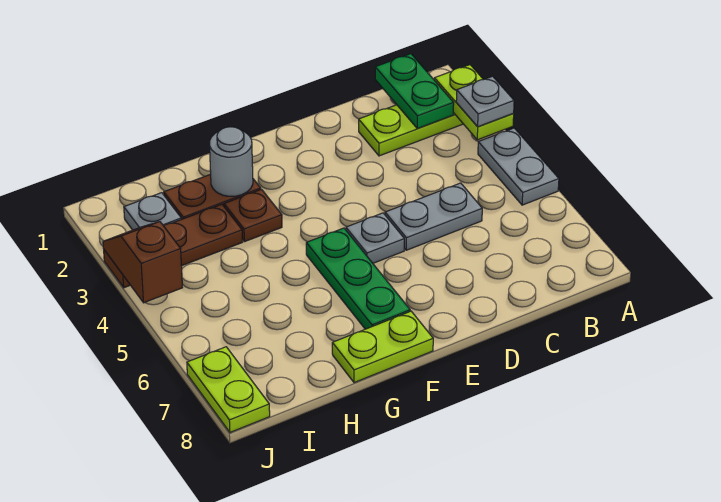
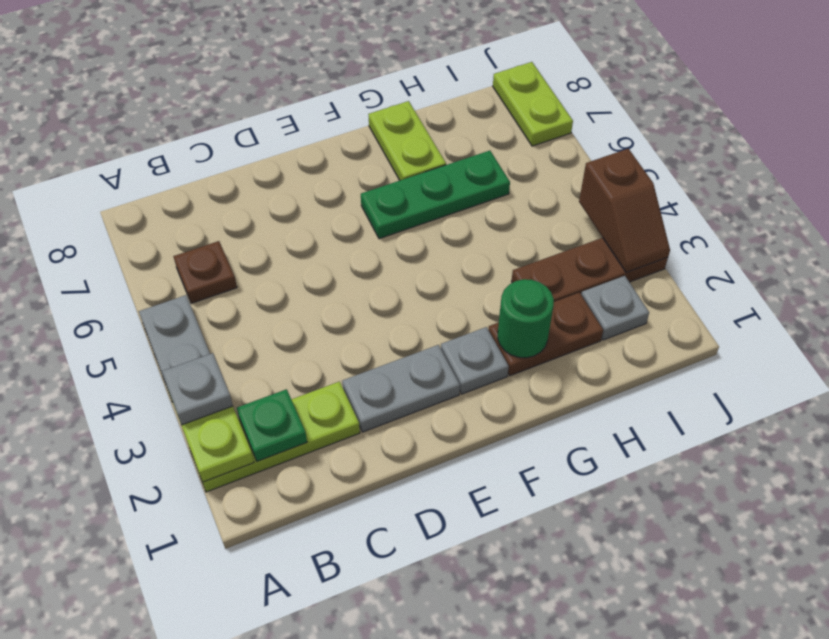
green 1x2 plate [375,54,454,129] -> green 1x1 plate [237,389,307,461]
grey 1x2 plate [385,183,482,250] -> grey 1x2 plate moved to [342,345,460,432]
grey 1x1 plate [346,213,404,263] -> grey 1x1 plate moved to [441,327,509,394]
green 1x3 plate [306,228,410,329] -> green 1x3 plate turned to [361,151,510,239]
lime 1x2 plate [332,311,433,383] -> lime 1x2 plate turned to [368,101,446,180]
grey 1x1 round brick [210,127,253,196] -> green 1x1 round brick [498,279,554,358]
brown 1x1 plate [224,190,282,242] -> brown 1x1 plate moved to [173,241,237,303]

